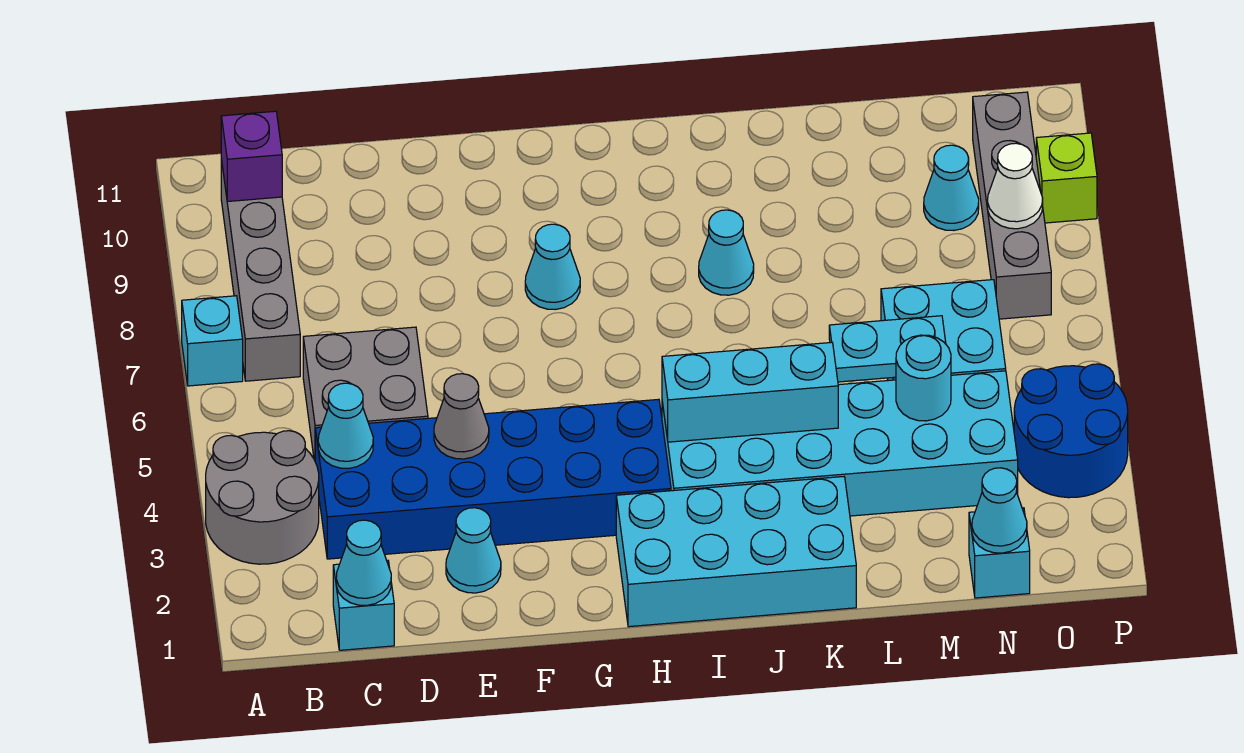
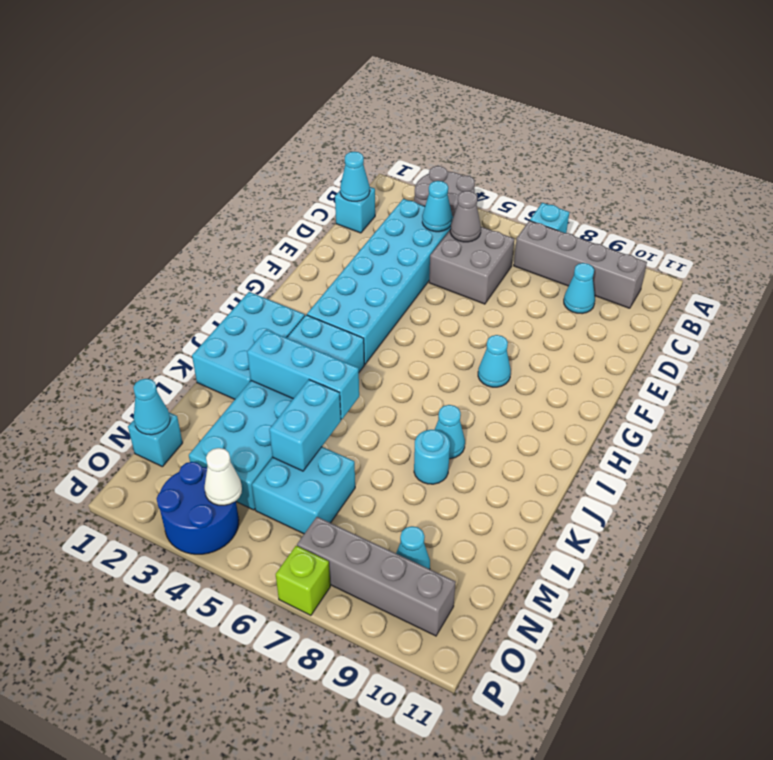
purple 1x1 brick [221,111,282,202] -> none
blue 2x6 brick [315,399,671,559] -> cyan 2x6 brick [307,199,453,364]
cyan 1x1 cone [446,508,501,593] -> cyan 1x1 cone moved to [564,263,595,314]
grey 1x1 cone [434,374,489,459] -> grey 1x1 cone moved to [450,191,481,242]
cyan 2x4 brick [616,477,856,627] -> cyan 2x3 brick [192,292,305,399]
cyan 1x3 brick [662,342,838,442] -> cyan 1x3 brick turned to [247,330,359,420]
cyan 1x2 plate [829,316,946,382] -> cyan 1x2 brick [269,380,341,471]
cyan 1x1 round brick [896,335,951,421] -> cyan 1x1 round brick moved to [414,430,450,484]
white 1x1 cone [988,143,1043,229] -> white 1x1 cone moved to [204,448,242,505]
lime 1x1 brick [1036,133,1097,223] -> lime 1x1 brick moved to [276,546,330,615]

